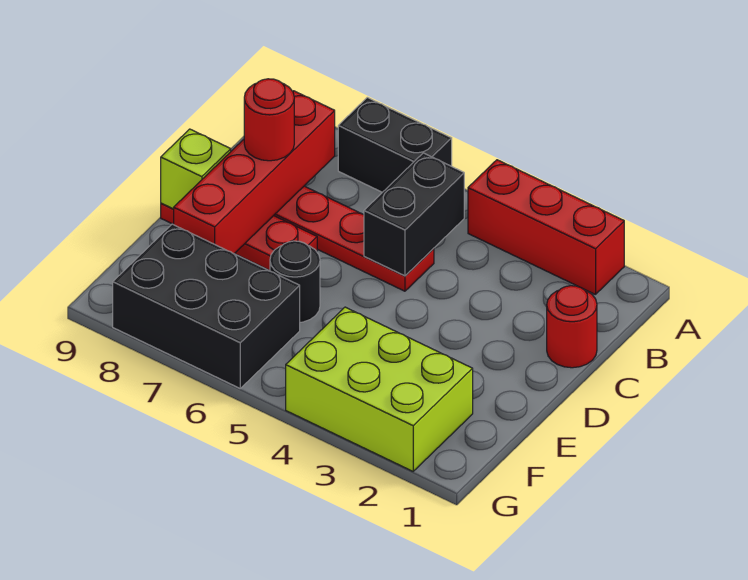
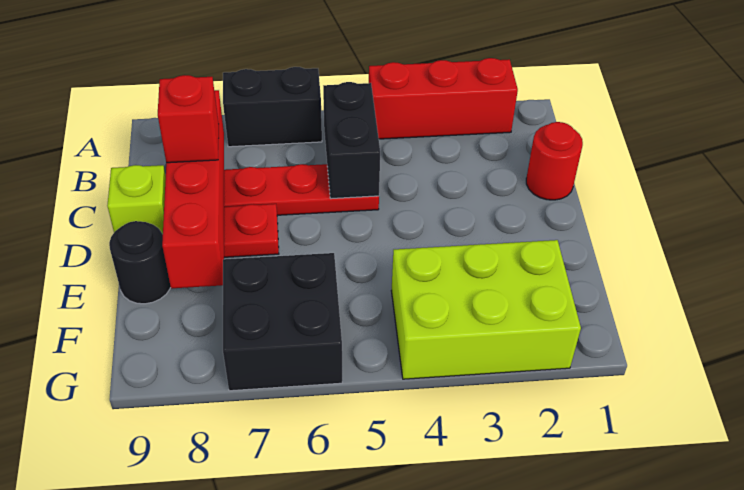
red 1x1 round brick [244,79,294,161] -> red 1x1 brick [158,75,219,163]
black 1x1 round brick [270,241,320,322] -> black 1x1 round brick moved to [109,221,171,304]
black 2x3 brick [113,224,300,388] -> black 2x2 brick [223,253,342,391]

